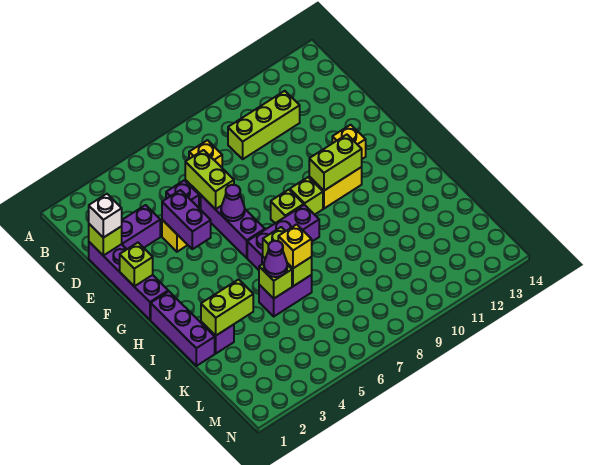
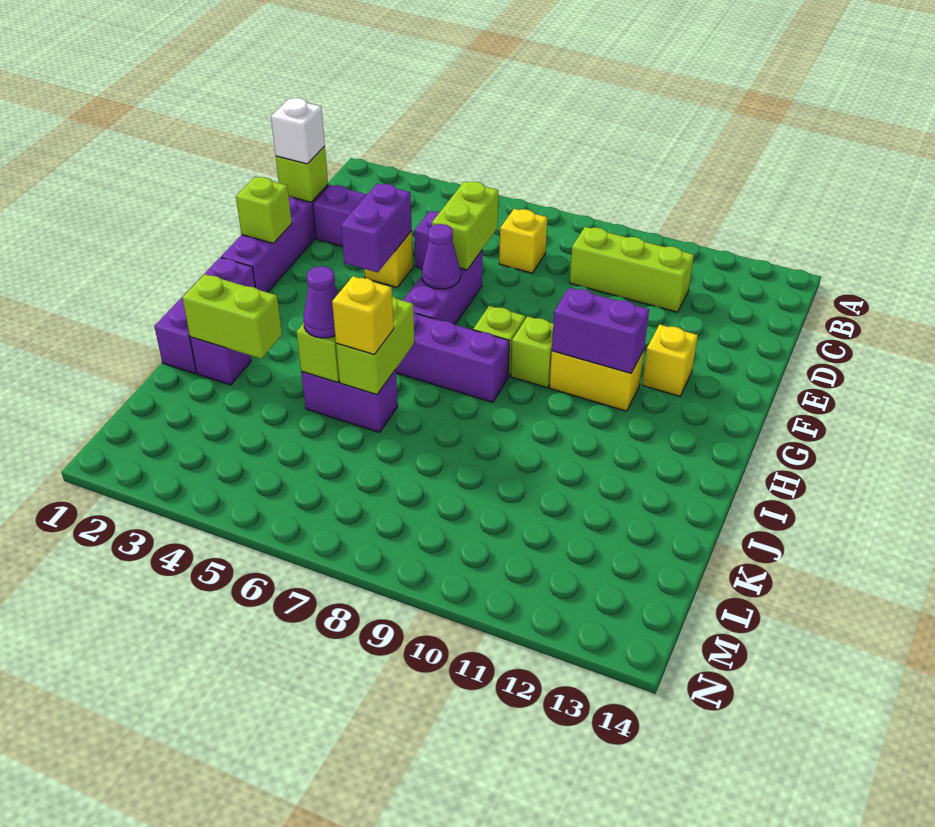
lime 1x2 brick [309,135,362,191] -> purple 1x2 brick [552,288,649,373]

